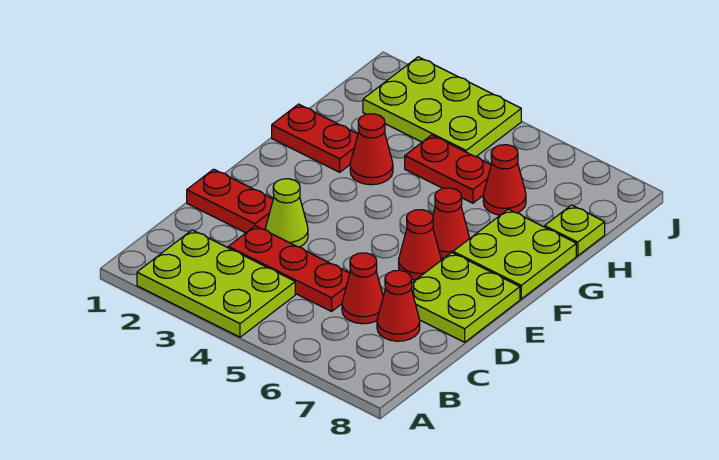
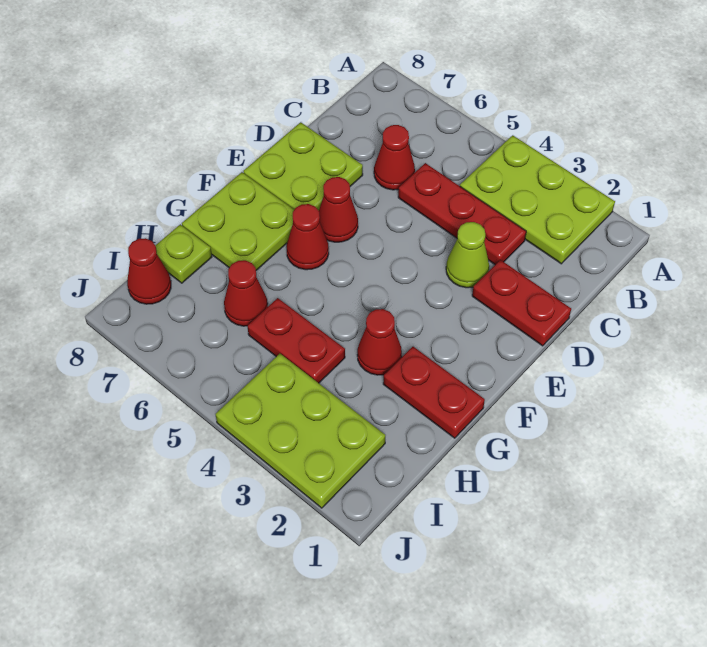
red 1x1 cone [377,270,420,341] -> red 1x1 cone moved to [127,238,171,304]

